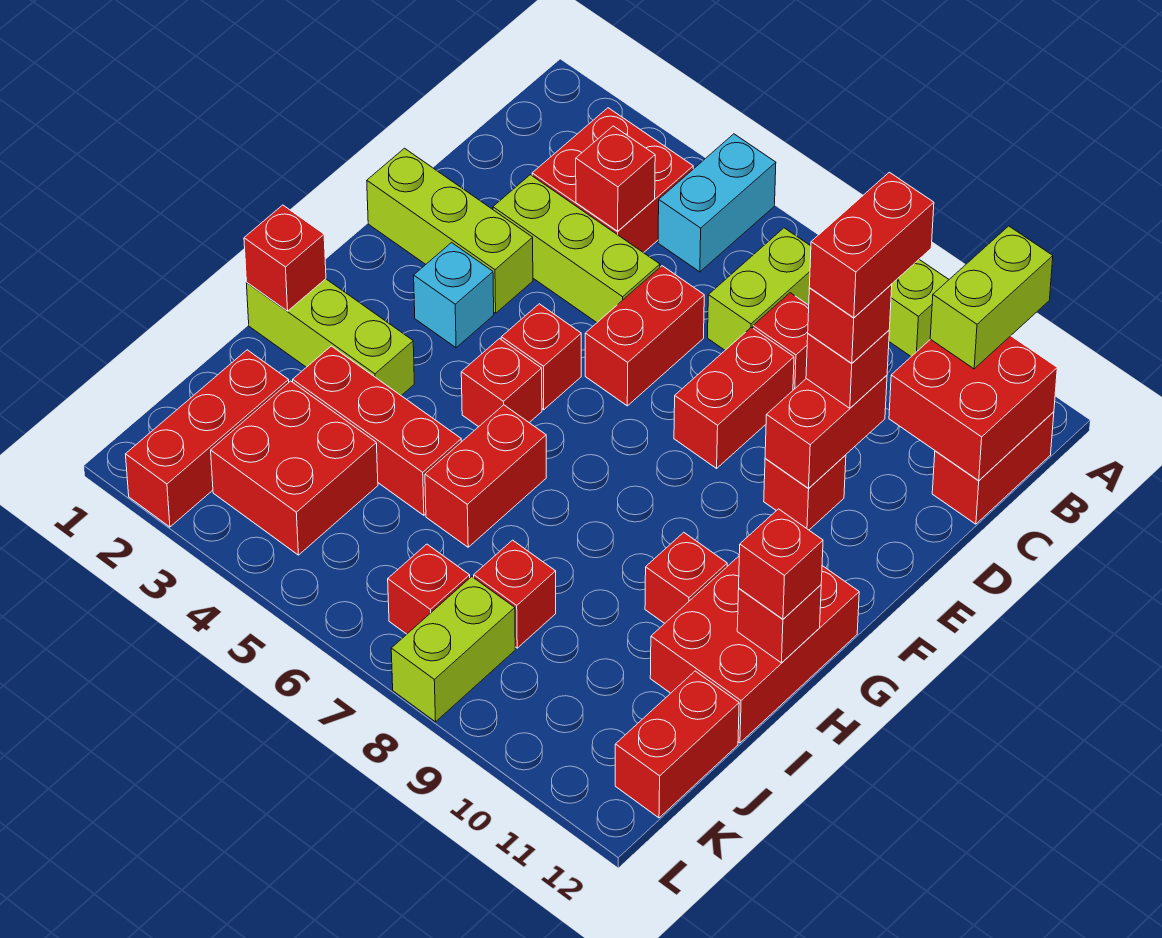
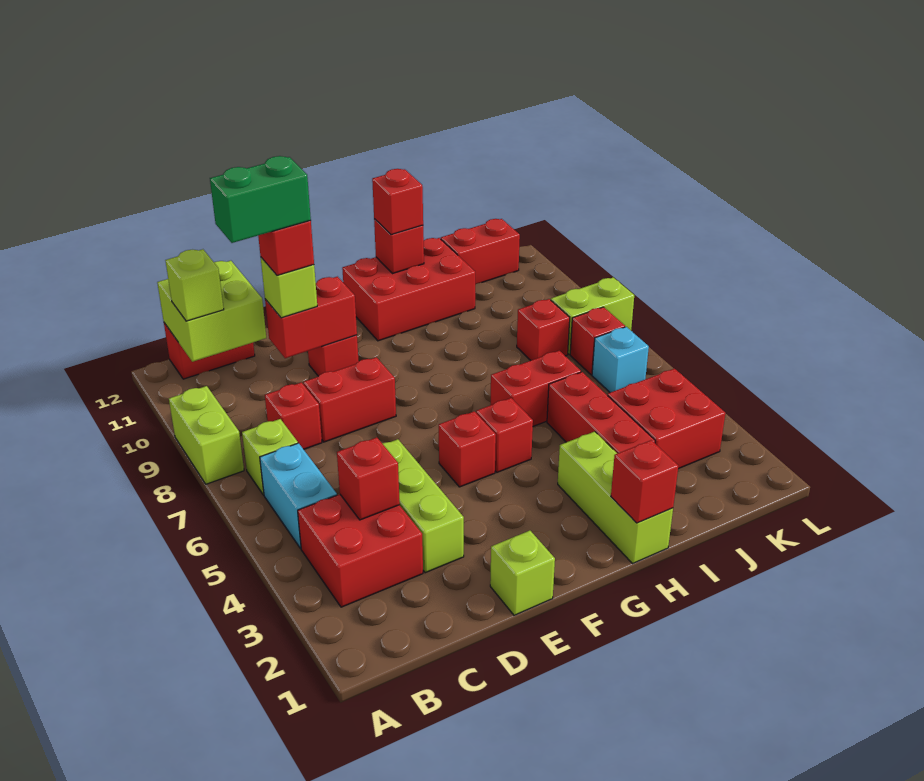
cyan 1x2 brick [658,134,776,272] -> cyan 1x2 brick turned to [260,443,337,549]
lime 1x2 brick [930,226,1053,369] -> lime 1x1 brick [165,249,224,321]
lime 1x2 brick [708,228,811,350] -> lime 1x1 brick [242,419,298,495]
red 2x2 brick [889,336,1057,481] -> lime 2x2 brick [157,261,266,362]
red 1x2 brick [809,172,934,318] -> green 1x2 brick [210,156,311,243]
red 1x2 brick [585,266,704,406] -> none
red 1x1 brick [806,330,889,408] -> lime 1x1 brick [261,258,317,318]
lime 1x3 brick [367,148,533,313] -> lime 1x1 brick [490,531,555,615]
cyan 1x1 brick [414,243,494,348] -> cyan 1x1 brick moved to [592,327,649,393]
red 1x1 brick [645,532,727,623] -> none
red 1x3 brick [126,350,289,527] -> none

